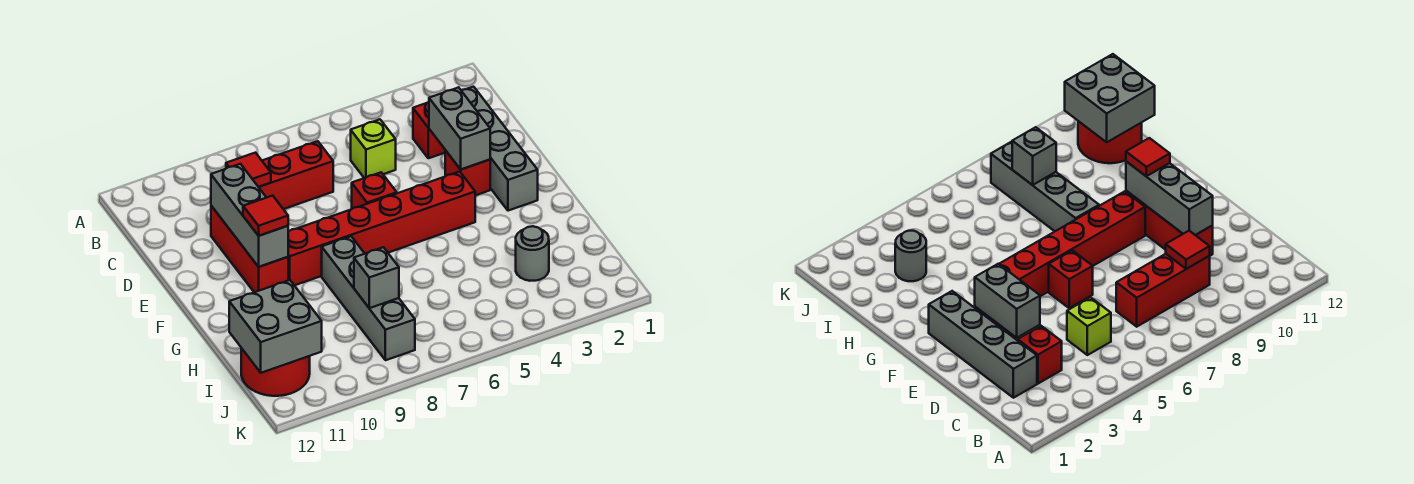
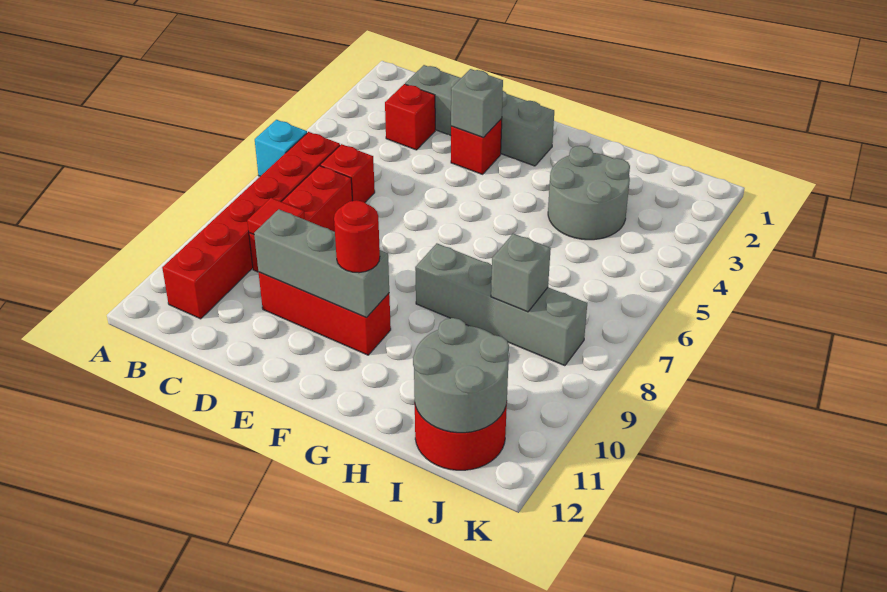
none -> cyan 1x1 brick [255,120,307,176]
lime 1x1 brick [351,119,396,178] -> none
grey 1x2 brick [429,87,490,169] -> grey 1x1 brick [451,69,503,138]
red 1x1 brick [352,172,397,209] -> red 1x1 brick moved to [320,144,375,202]
red 1x6 brick [288,172,475,285] -> red 1x6 brick moved to [162,132,340,319]
red 1x1 tile [243,196,288,236] -> red 1x1 round brick [334,200,380,273]
grey 1x1 round brick [516,226,549,281] -> grey 2x2 round brick [548,146,630,240]
grey 2x2 brick [229,280,322,373] -> grey 2x2 round brick [413,318,509,433]

